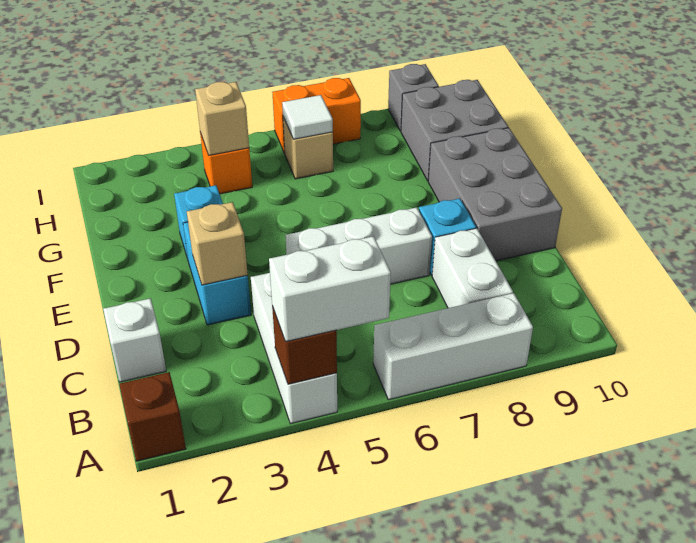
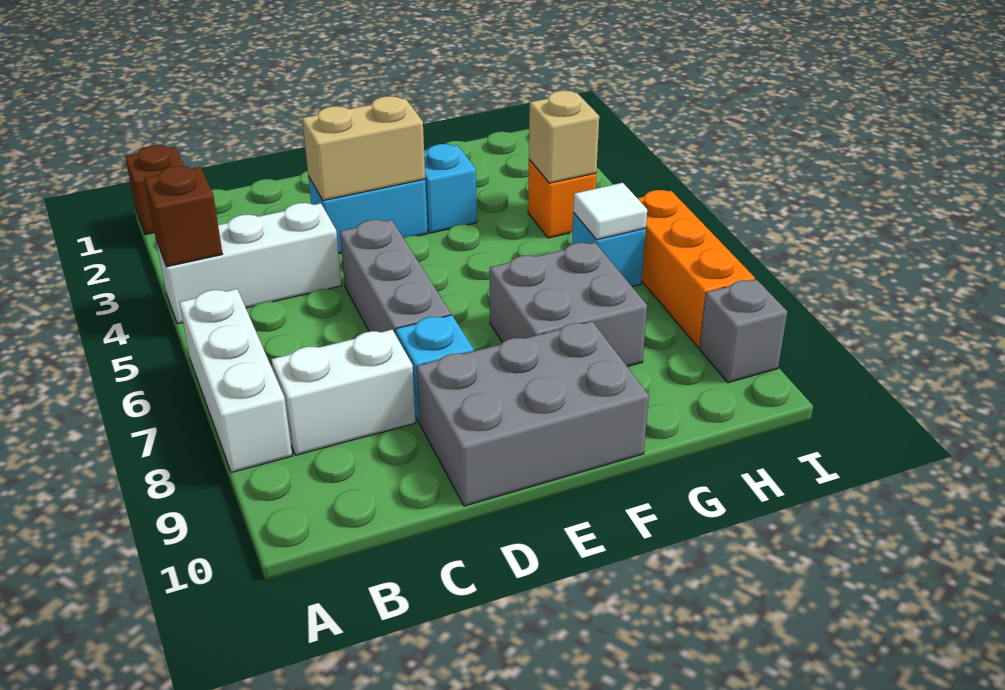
white 1x2 brick [269,236,391,342] -> none
white 1x1 brick [103,298,166,382] -> none
tan 1x1 brick [187,202,248,285] -> tan 1x2 brick [302,96,425,201]
white 1x3 brick [285,207,432,284] -> grey 1x3 brick [340,220,451,334]
grey 2x2 brick [401,80,508,181] -> grey 2x2 brick moved to [490,243,647,367]
tan 1x1 brick [283,117,333,179] -> cyan 1x1 brick [572,213,646,287]
orange 1x2 brick [272,78,361,153] -> orange 1x3 brick [638,190,755,348]

